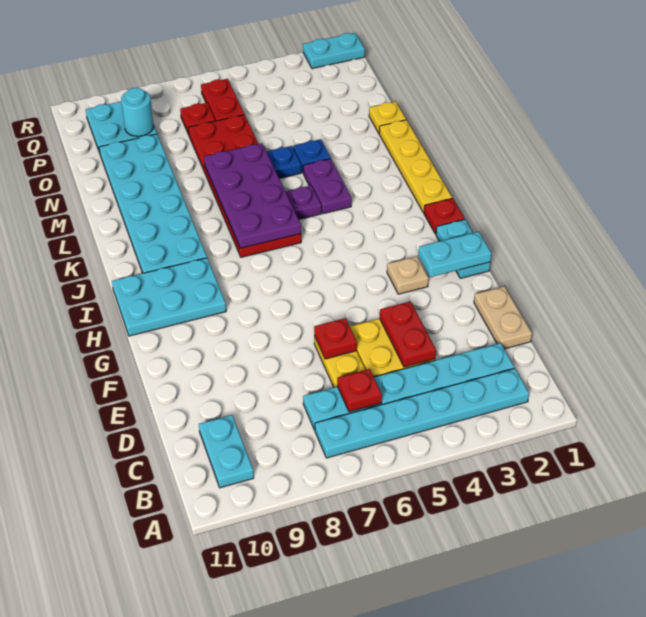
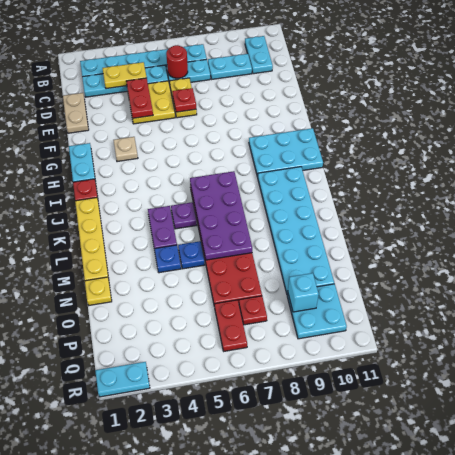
none -> yellow 1x2 plate [102,62,147,89]
red 1x1 plate [337,369,382,412] -> red 1x1 round brick [166,45,188,78]
cyan 1x2 plate [418,232,491,277] -> cyan 1x2 plate moved to [208,54,252,79]
cyan 1x1 round brick [121,88,154,136] -> cyan 1x1 brick [288,273,319,312]

